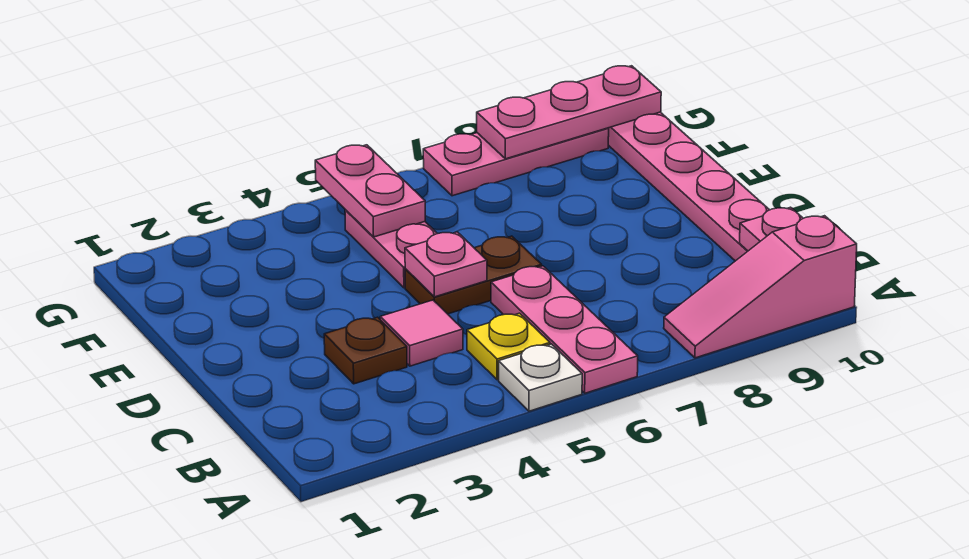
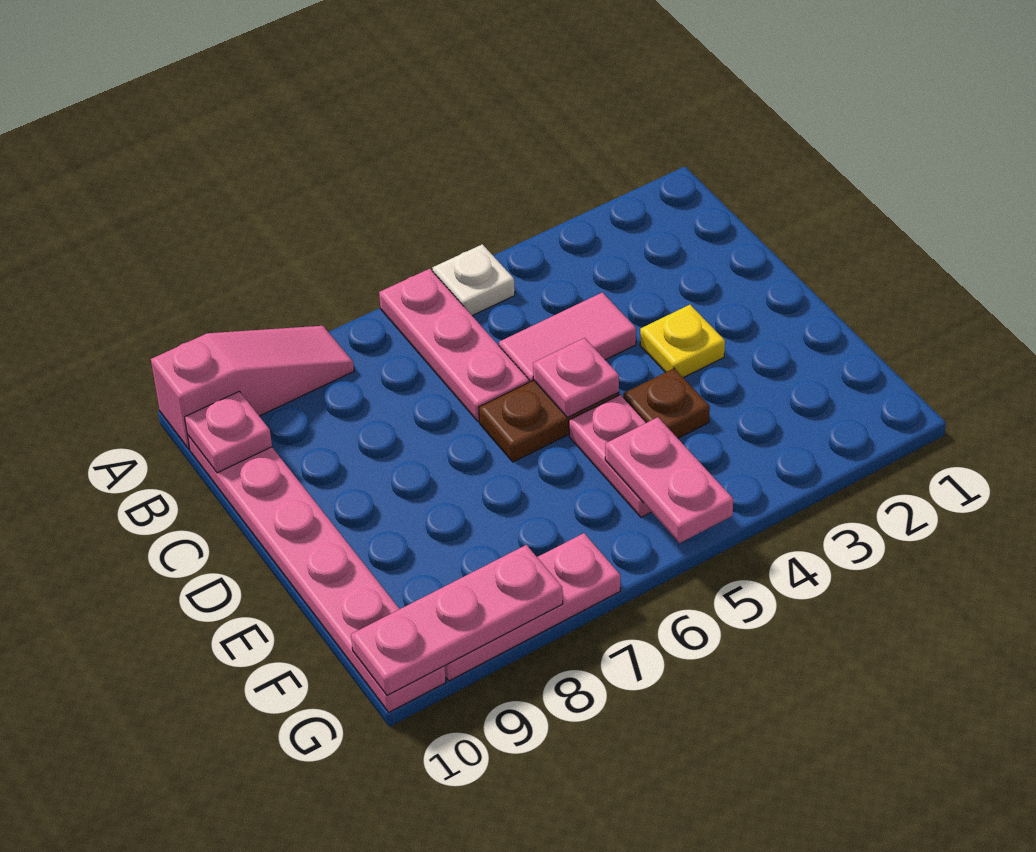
yellow 1x1 plate [467,313,550,380] -> yellow 1x1 plate moved to [640,305,725,378]
brown 1x1 plate [324,317,407,384] -> brown 1x1 plate moved to [623,368,710,438]
pink 1x1 tile [380,300,463,366] -> pink 1x2 tile [499,292,636,382]

